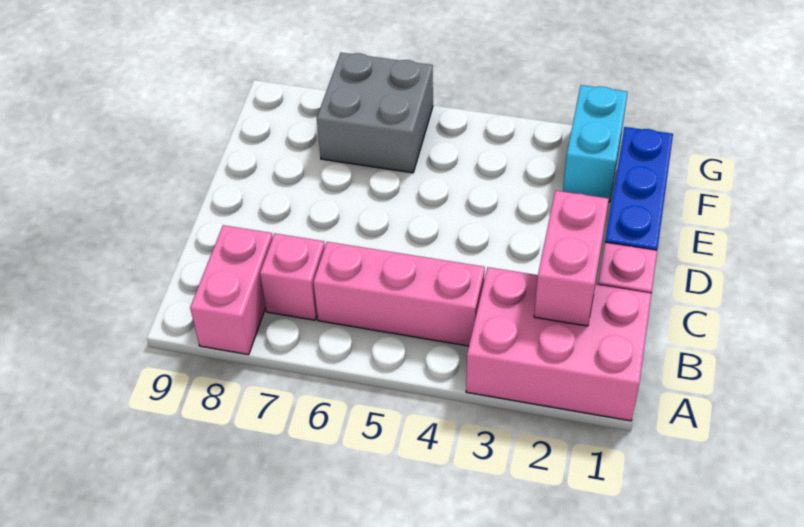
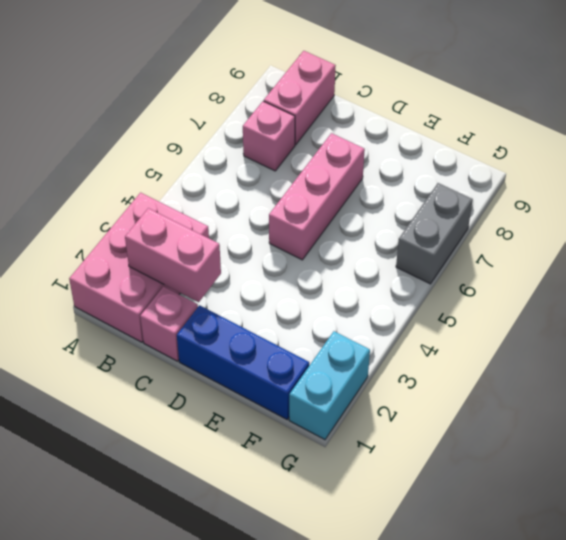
pink 1x2 brick [190,225,273,355] -> pink 1x2 brick turned to [264,51,336,145]
pink 1x3 brick [314,242,485,346] -> pink 1x3 brick moved to [269,133,365,260]
cyan 1x2 brick [563,85,628,202] -> cyan 1x2 brick turned to [289,331,370,440]
grey 2x2 brick [317,53,433,173] -> grey 1x2 brick [396,183,473,284]

